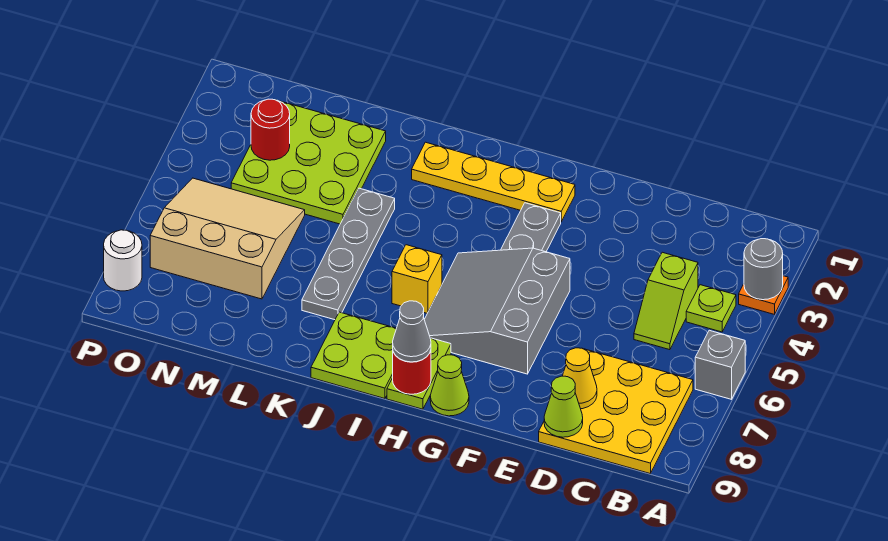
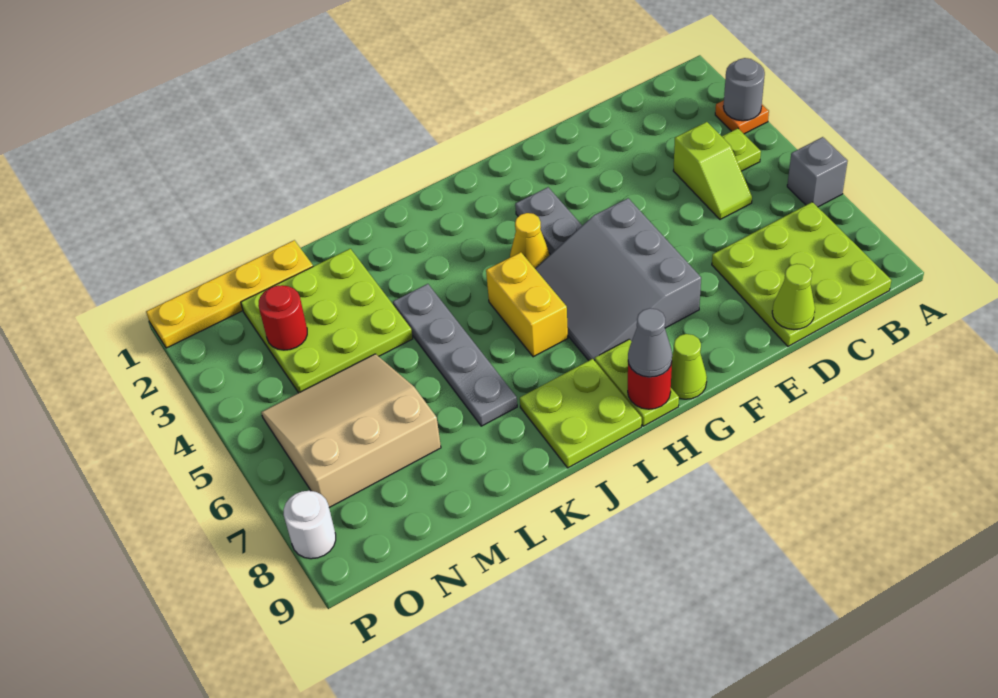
yellow 3x3 plate [539,349,693,473] -> lime 3x3 plate [712,202,891,346]
yellow 1x1 cone [563,348,597,409] -> yellow 1x1 cone moved to [510,213,549,268]
yellow 1x4 plate [412,142,575,222] -> yellow 1x4 plate moved to [146,240,313,348]
yellow 1x1 brick [392,245,442,313] -> yellow 1x2 brick [486,252,568,357]

